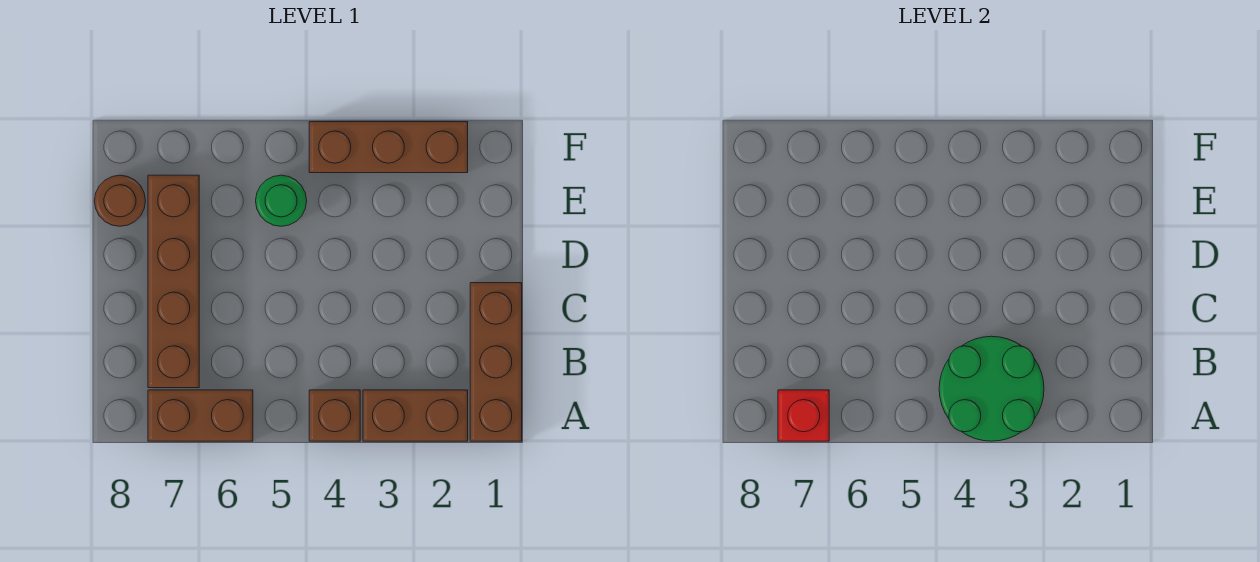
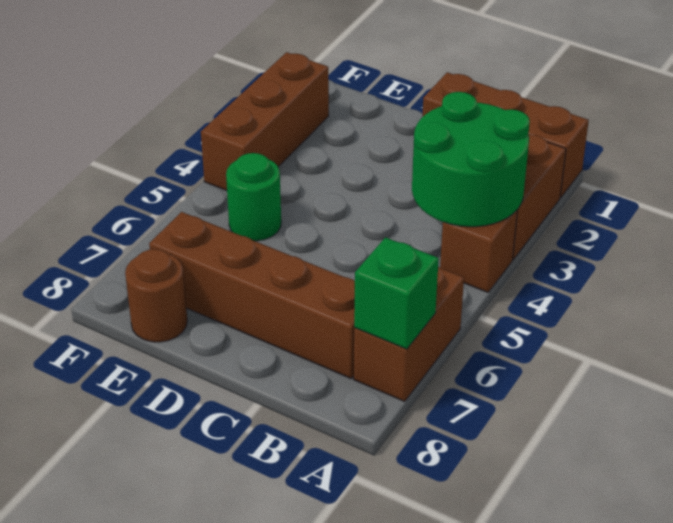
red 1x1 brick [778,390,829,441] -> green 1x1 brick [354,237,439,349]

